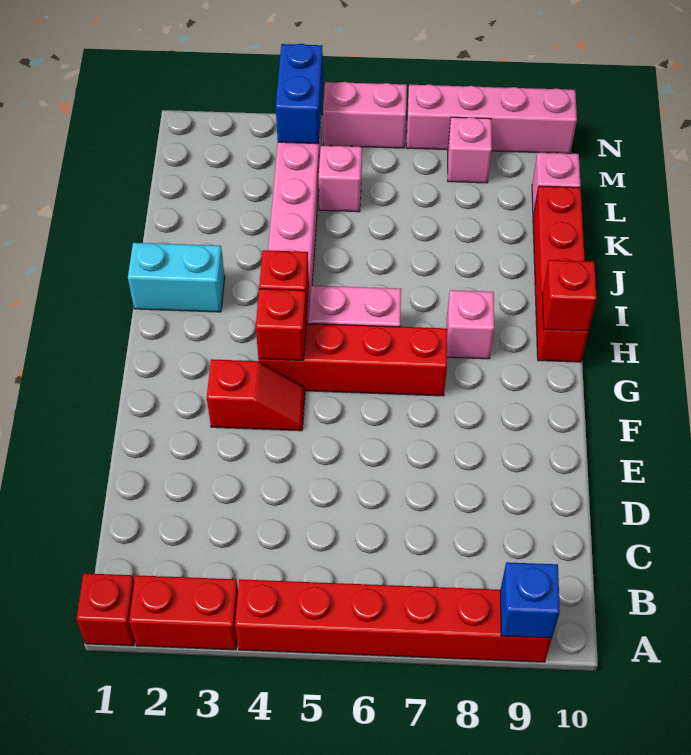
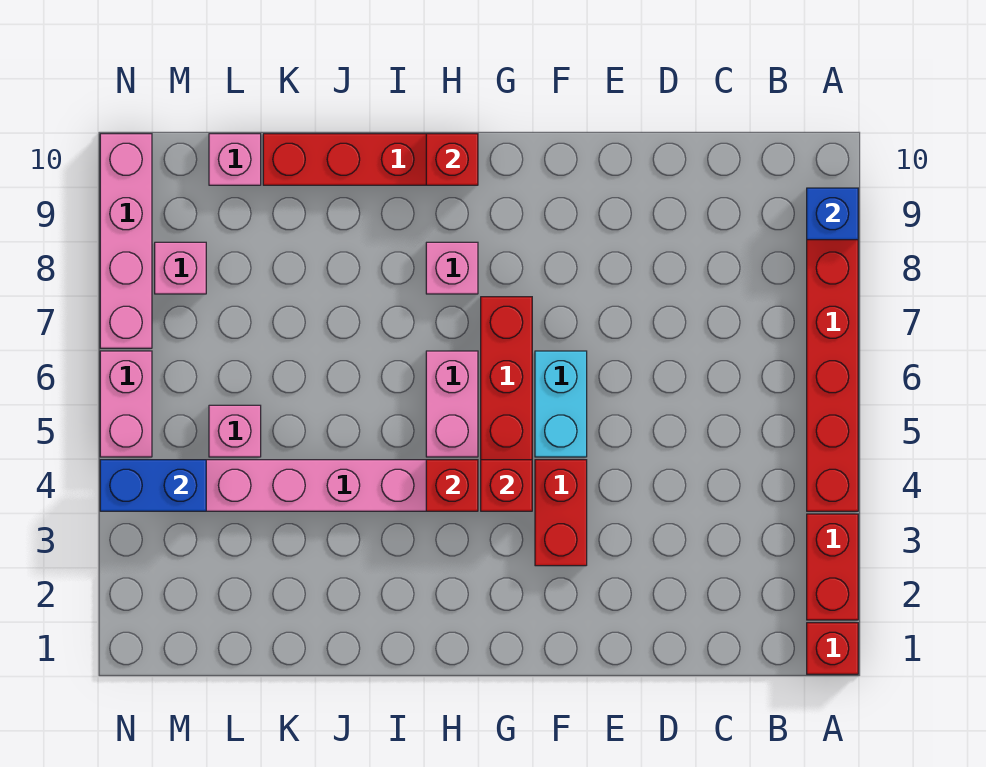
red 1x2 slope [207,359,305,431] -> red 1x2 brick [535,460,587,566]
cyan 1x2 brick [128,243,225,312] -> cyan 1x2 brick moved to [535,351,587,457]

